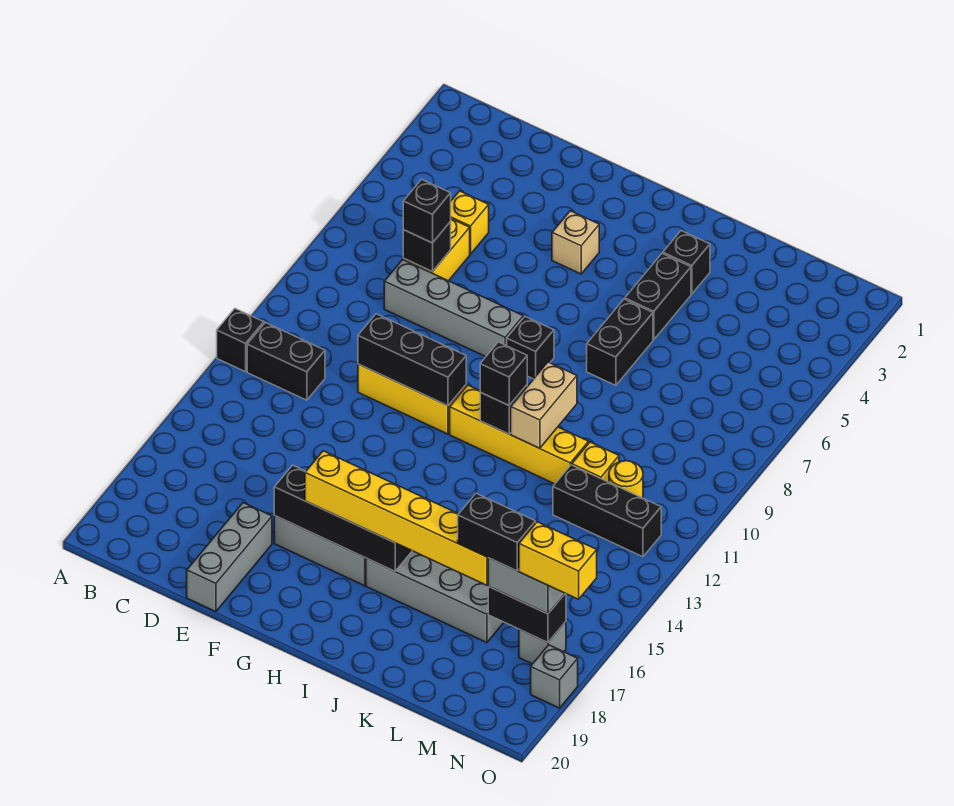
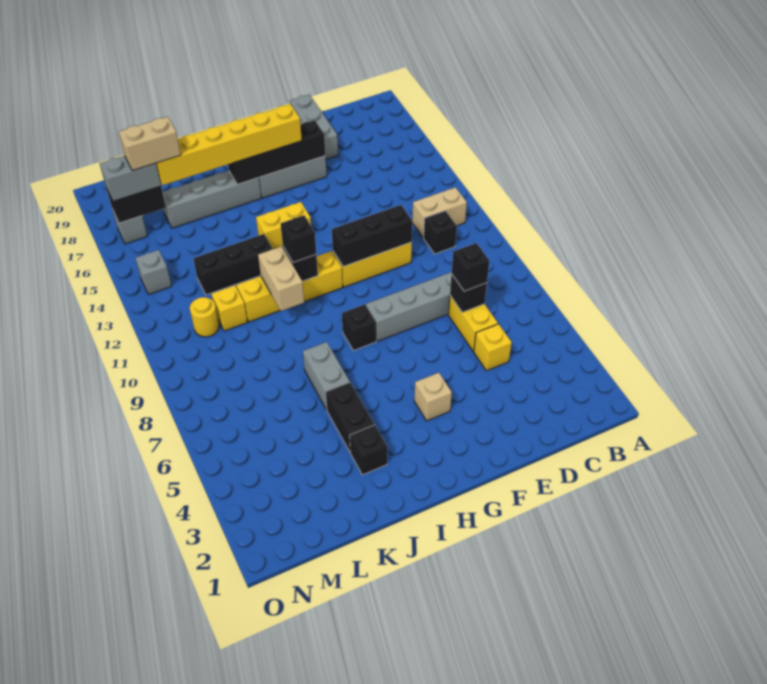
black 1x1 brick [217,309,264,372] -> black 1x1 brick moved to [424,211,457,254]
black 1x2 brick [247,323,325,400] -> tan 1x2 brick [412,187,467,238]
black 1x2 brick [587,299,653,385] -> grey 1x2 brick [303,342,350,410]
black 1x3 brick [553,465,661,557] -> black 1x3 brick moved to [193,234,273,295]
black 1x2 brick [458,493,536,571] -> tan 1x2 brick [119,117,181,171]
yellow 1x2 brick [519,522,597,599] -> yellow 1x2 brick moved to [256,202,311,249]
grey 1x1 brick [531,645,578,708] -> grey 1x1 brick moved to [135,250,171,295]

